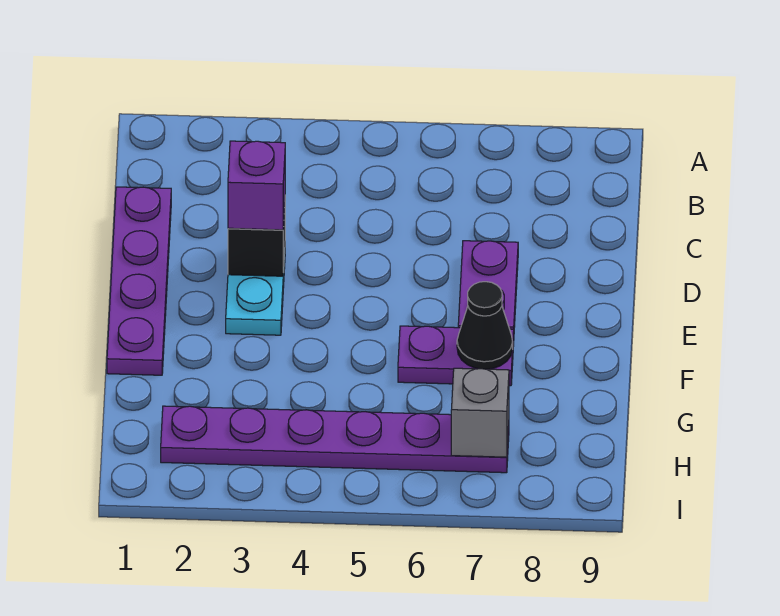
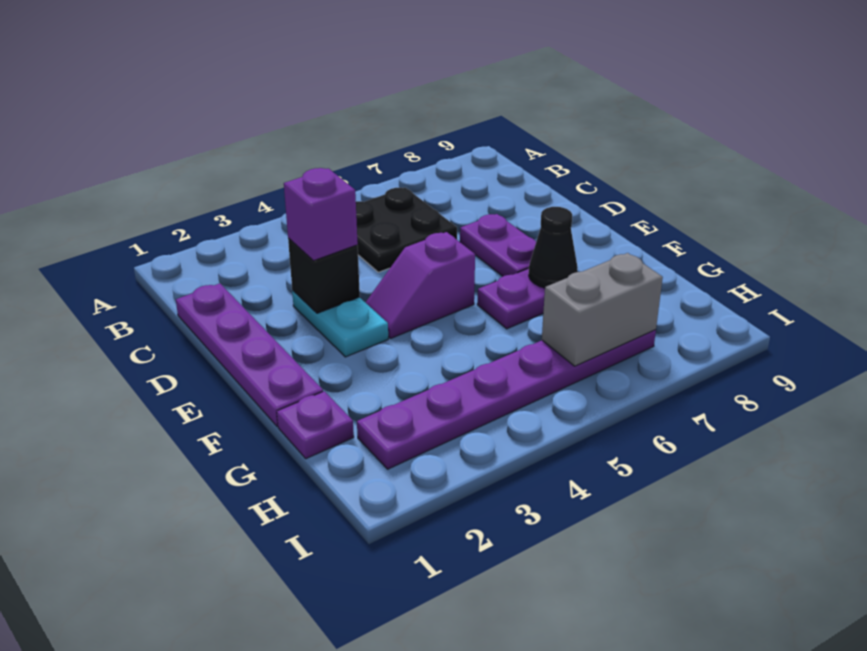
none -> black 2x2 plate [356,188,457,272]
none -> purple 1x2 slope [365,232,475,338]
none -> purple 1x1 plate [277,391,354,459]
grey 1x1 brick [451,368,509,457] -> grey 1x2 brick [542,253,663,366]

